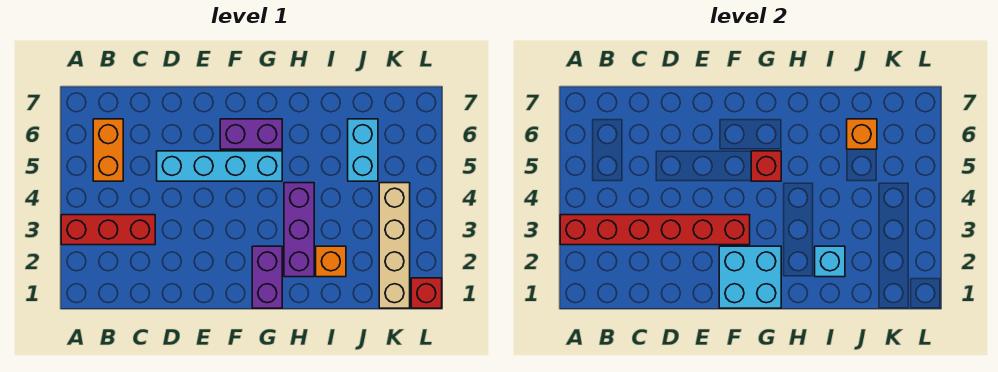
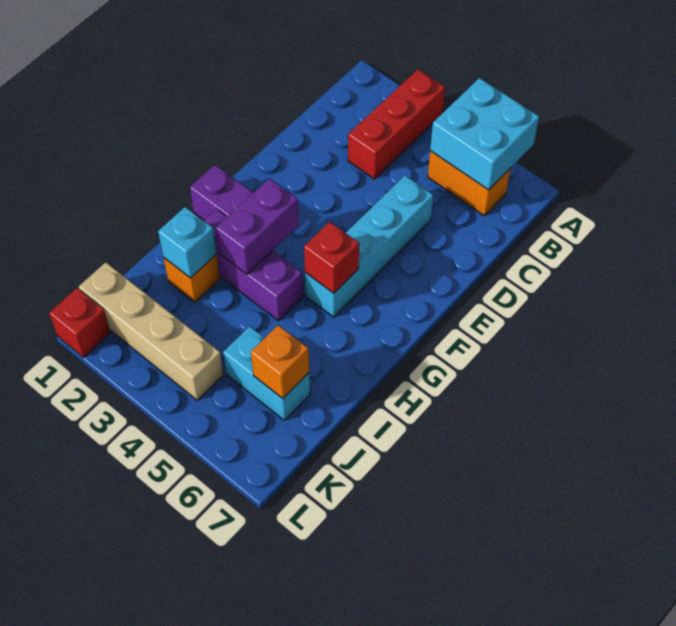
red 1x6 brick [560,215,750,245] -> none
cyan 2x2 brick [719,246,781,308] -> cyan 2x2 brick moved to [430,78,539,190]
purple 1x2 brick [220,119,282,149] -> purple 1x2 brick moved to [216,179,299,274]

